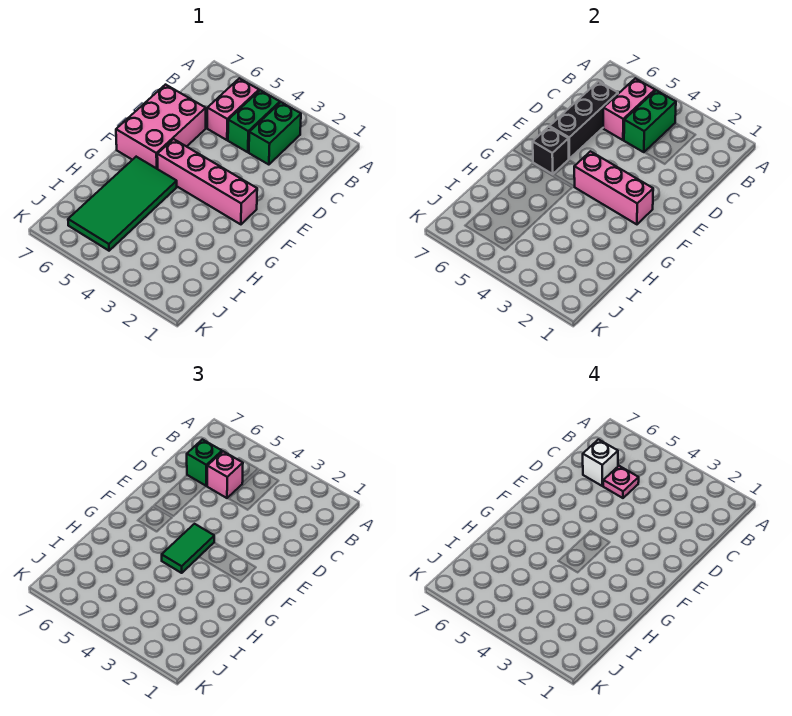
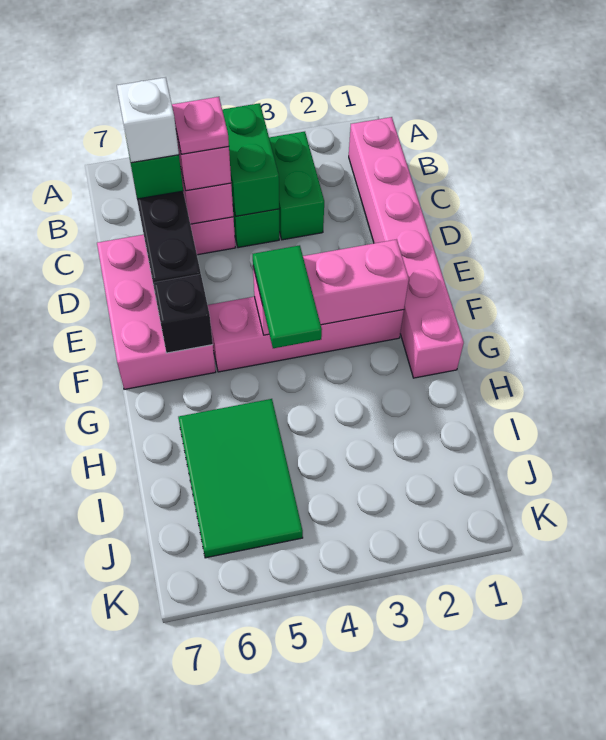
none -> pink 1x6 brick [349,117,464,378]
green 2x4 tile [68,157,177,251] -> green 2x3 tile [178,399,303,558]

